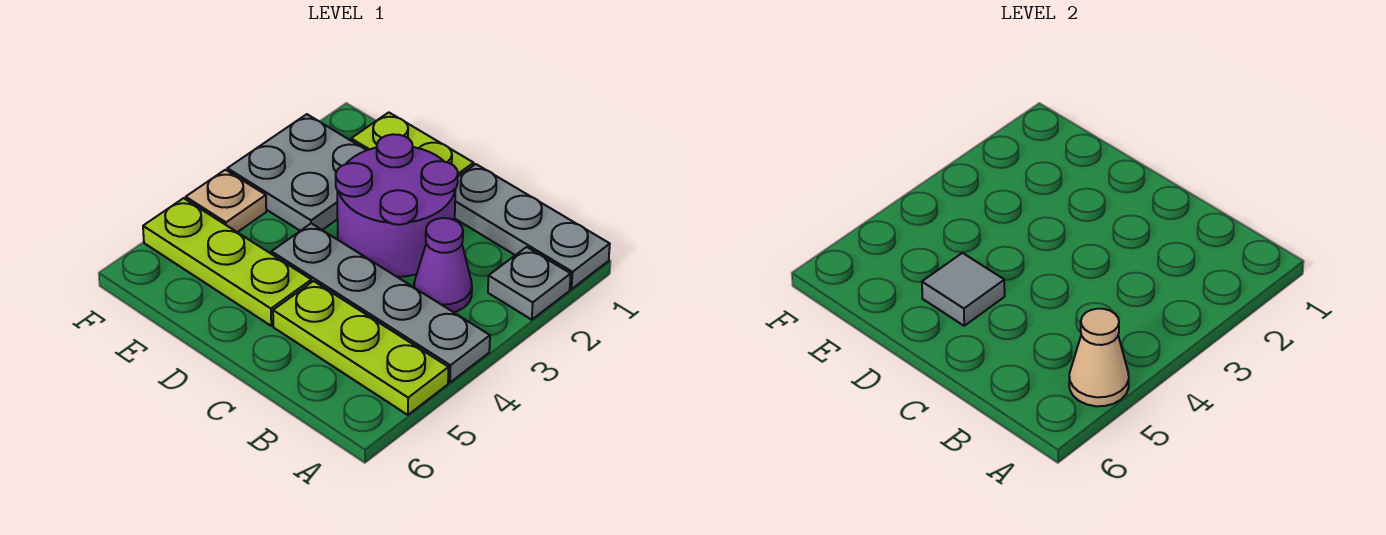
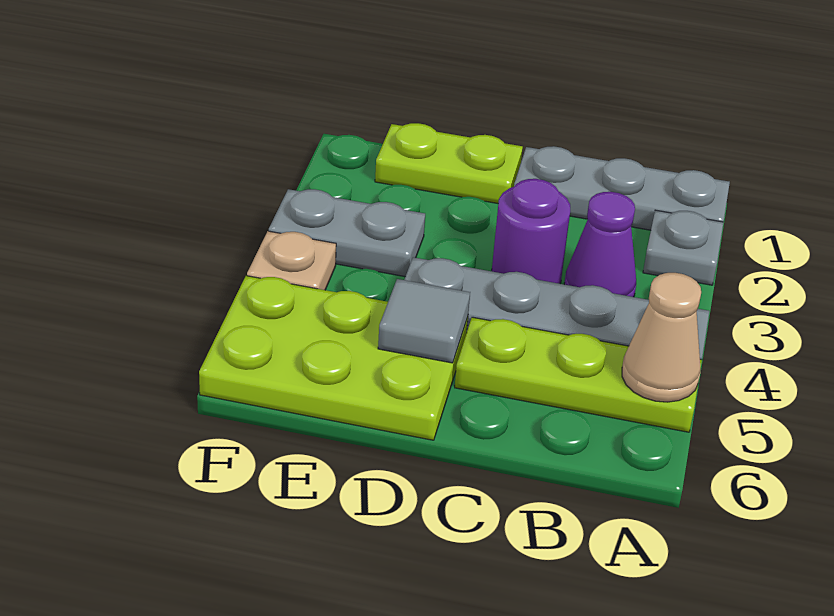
purple 2x2 round brick [336,134,458,277] -> purple 1x1 round brick [492,179,570,284]
lime 1x3 plate [143,198,311,326] -> lime 2x3 plate [199,276,468,440]
grey 2x2 plate [227,114,367,231] -> grey 1x2 plate [269,189,425,277]

